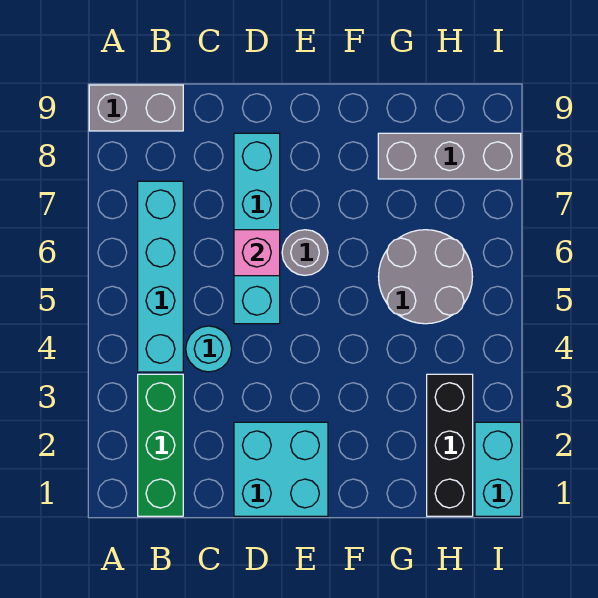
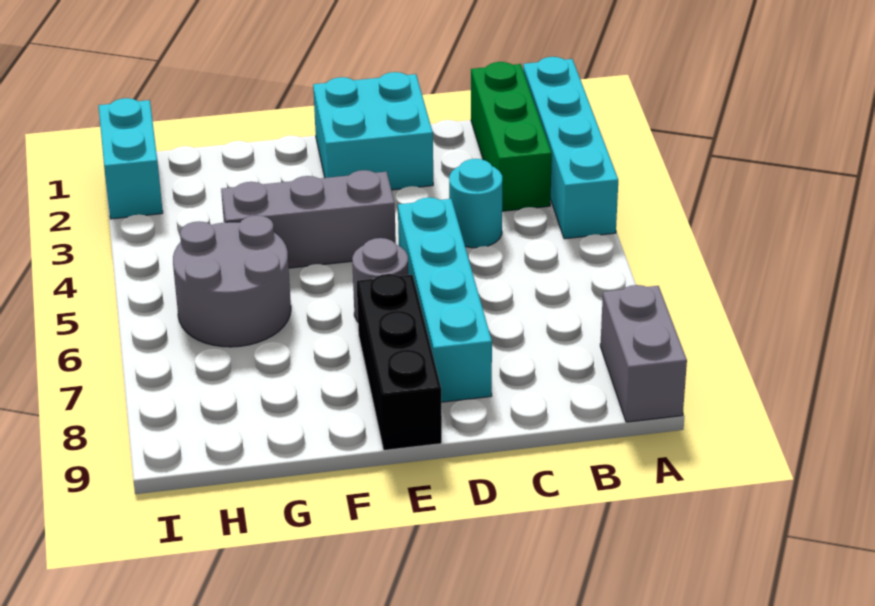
grey 1x2 brick [89,85,183,131] -> grey 1x2 brick turned to [600,285,687,422]
cyan 1x4 brick [138,181,183,372] -> cyan 1x4 brick moved to [523,57,618,239]
pink 1x1 brick [234,230,280,276] -> none
grey 1x3 brick [378,133,521,179] -> grey 1x3 brick moved to [221,170,396,268]
black 1x3 brick [427,374,473,516] -> black 1x3 brick moved to [357,274,442,450]

